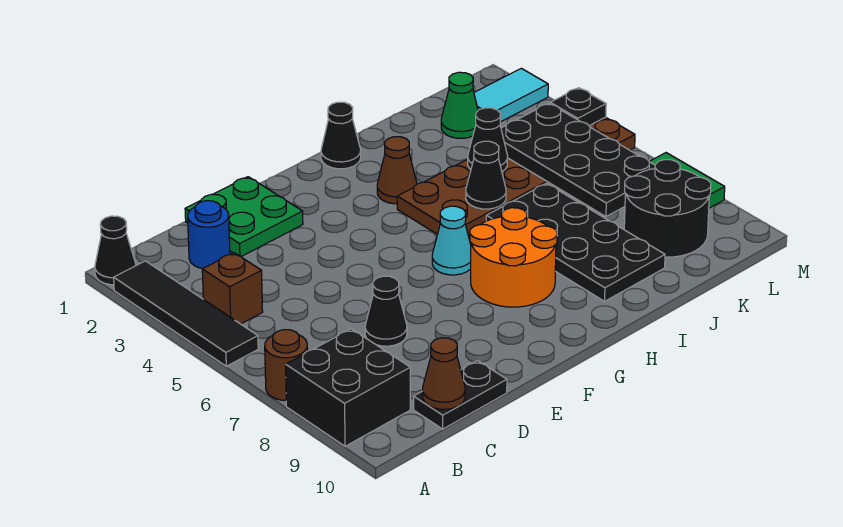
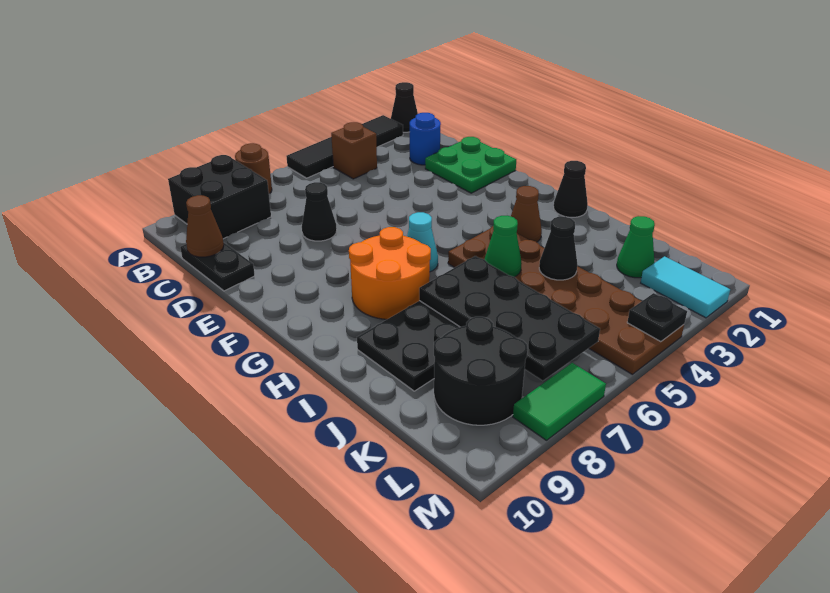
black 1x1 cone [466,141,506,209] -> green 1x1 cone [484,216,522,277]
black 2x4 plate [501,103,655,217] -> black 2x4 plate turned to [419,256,600,381]

